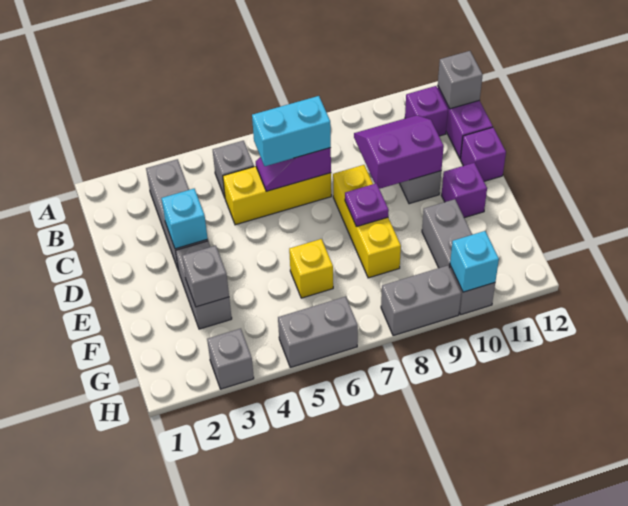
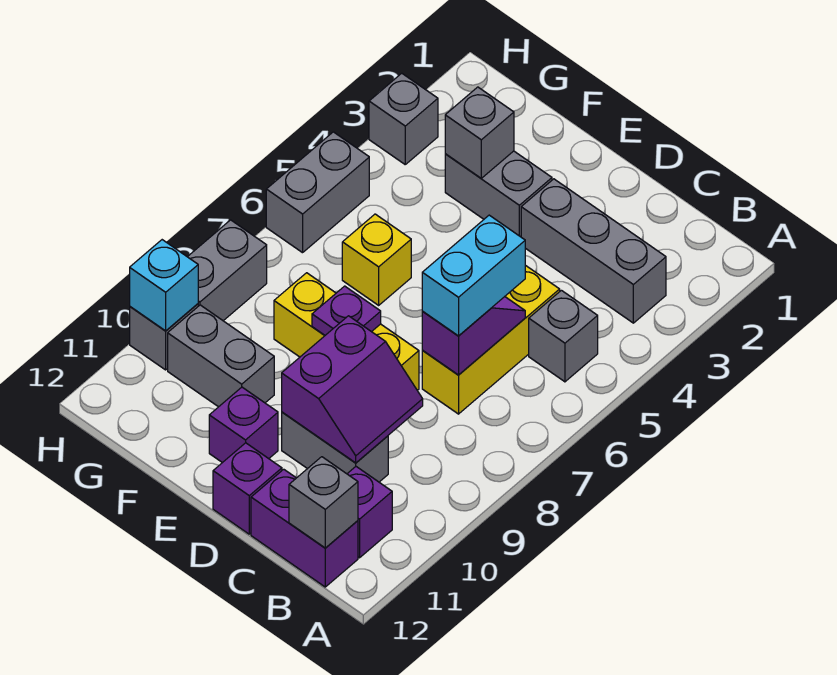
cyan 1x1 brick [161,189,208,249] -> none

